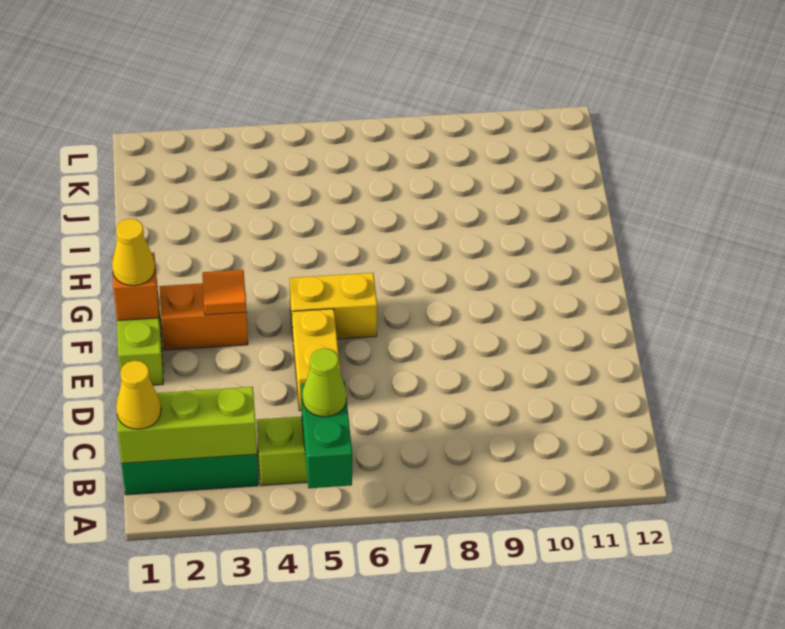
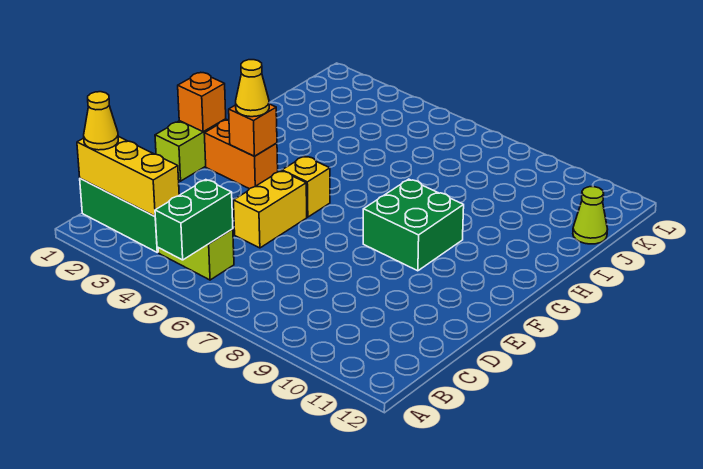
lime 1x3 brick [116,387,257,463] -> yellow 1x3 brick [77,136,179,216]
lime 1x1 cone [303,348,347,417] -> lime 1x1 cone moved to [573,187,608,244]
yellow 1x1 cone [112,219,155,286] -> yellow 1x1 cone moved to [236,60,269,117]
orange 1x1 tile [202,270,246,315] -> orange 1x1 brick [229,104,277,156]
yellow 1x2 brick [289,273,377,339] -> yellow 1x1 brick [282,156,330,217]
none -> green 2x2 brick [363,179,464,271]

